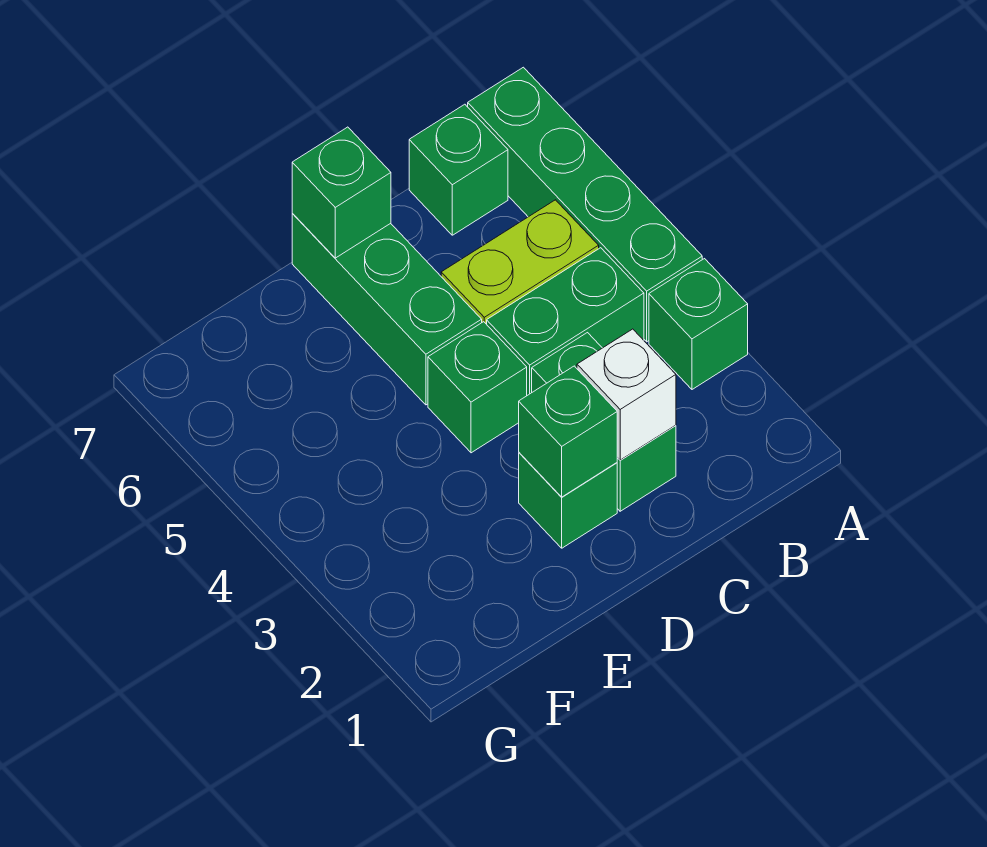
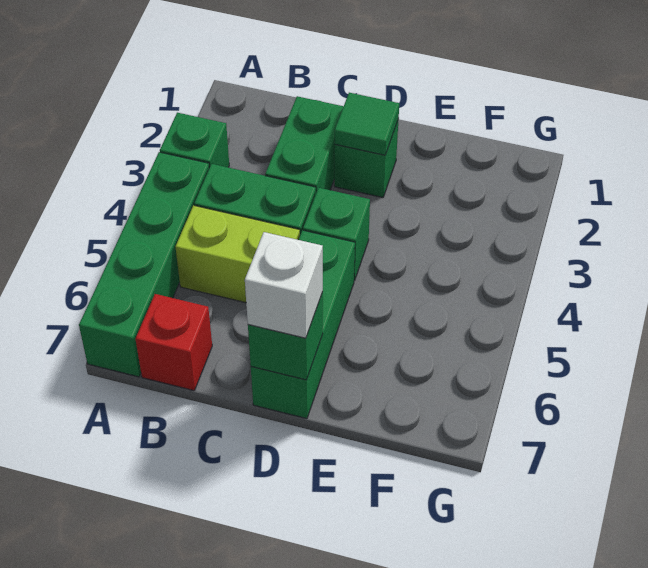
green 1x1 brick [409,104,508,235] -> red 1x1 brick [136,294,212,390]
white 1x1 brick [577,329,676,460] -> white 1x1 brick moved to [245,232,323,338]
green 1x1 brick [519,366,617,497] -> green 1x1 tile [335,93,399,155]

